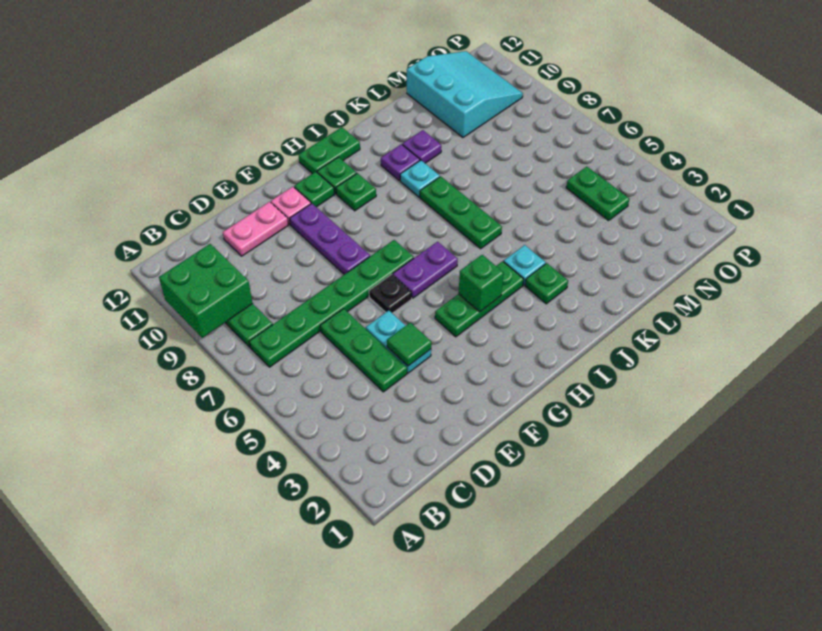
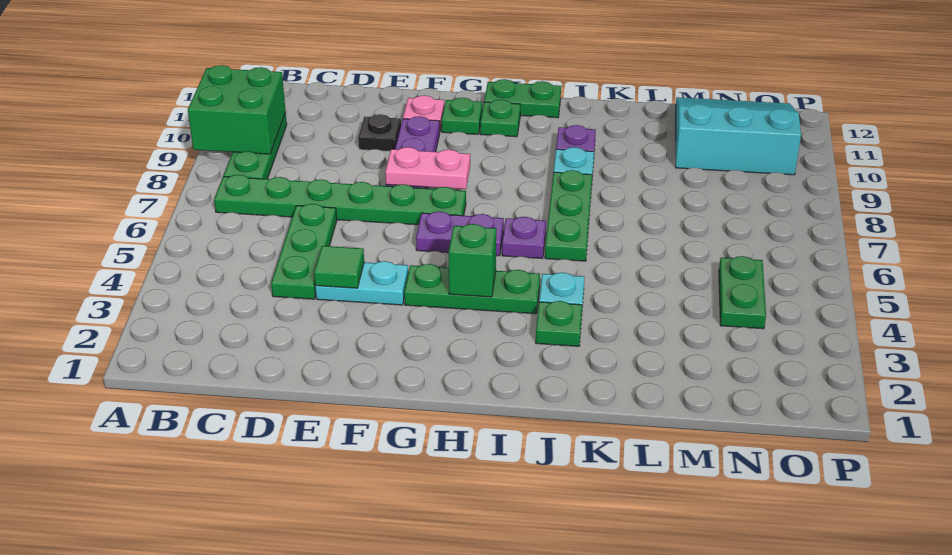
pink 1x2 plate [223,202,288,256] -> pink 1x2 plate moved to [385,147,470,189]
cyan 1x2 plate [366,311,431,373] -> cyan 1x2 plate turned to [315,261,408,305]
black 1x1 plate [369,274,412,313] -> black 1x1 plate moved to [358,114,401,151]
green 1x1 plate [336,173,376,211] -> none
purple 1x1 plate [402,130,441,163] -> purple 1x1 plate moved to [502,217,546,258]
cyan 3x3 slope [407,51,523,137] -> cyan 3x3 slope turned to [676,97,801,175]

